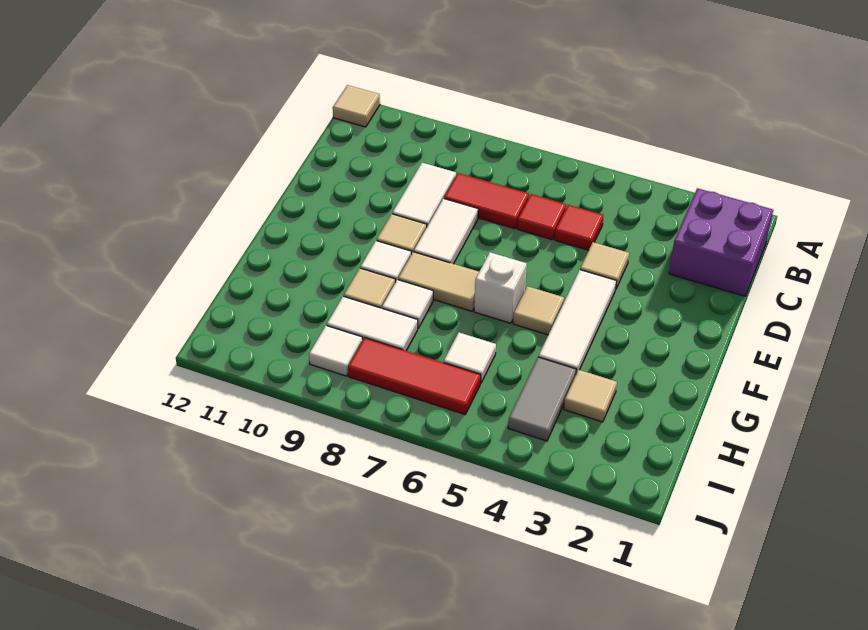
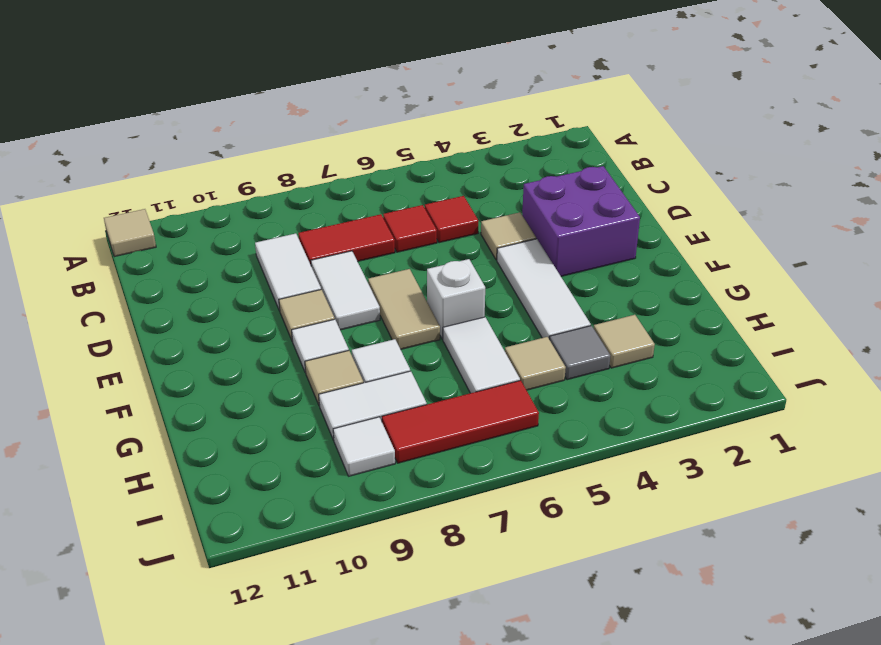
purple 2x2 brick [669,188,773,296] -> purple 2x2 brick moved to [522,166,640,276]
tan 1x1 tile [513,286,564,335] -> tan 1x1 tile moved to [505,337,566,390]
tan 1x2 tile [398,252,479,311] -> tan 1x2 tile turned to [368,269,440,349]
grey 1x2 tile [508,357,576,441] -> grey 1x1 tile [550,326,610,380]
white 1x1 tile [444,333,496,383] -> white 1x2 tile [443,317,520,393]

